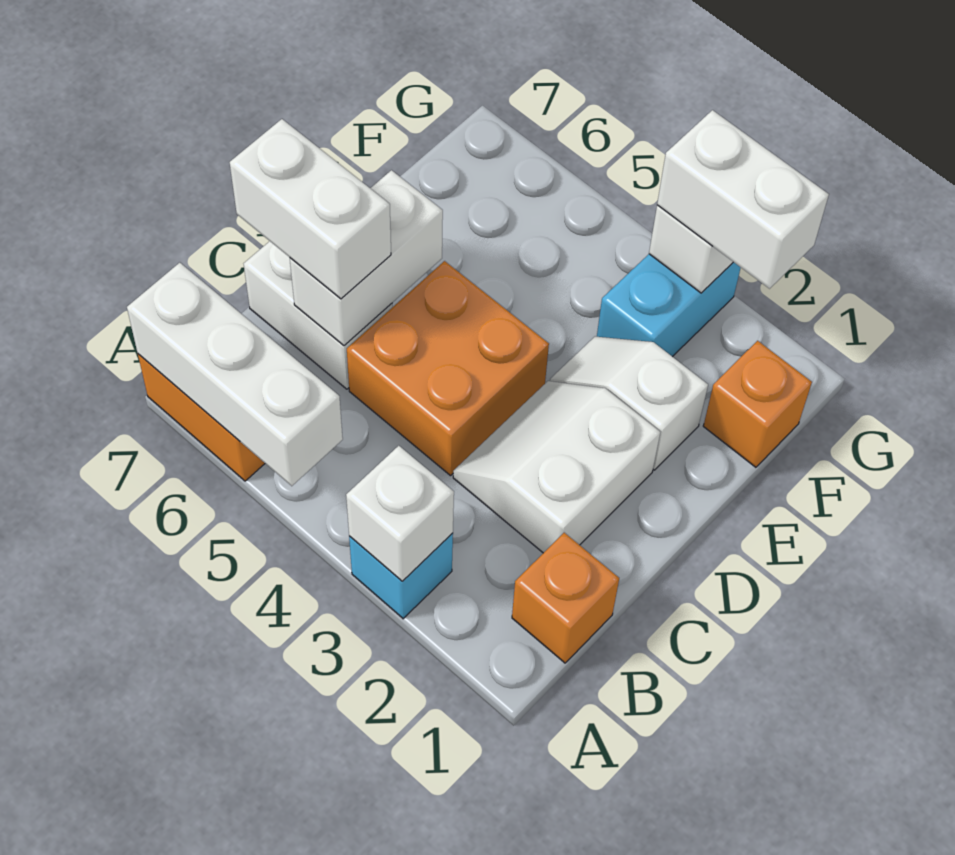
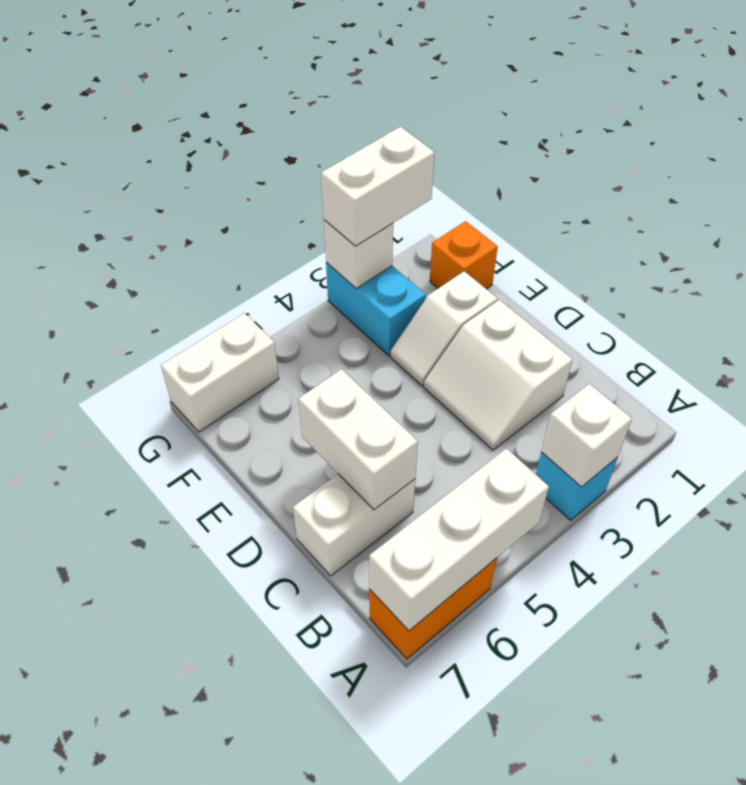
orange 1x1 brick [512,533,619,663] -> none
orange 2x2 brick [347,261,549,476] -> none
white 1x2 brick [230,119,391,299] -> white 1x2 brick moved to [161,313,279,432]

